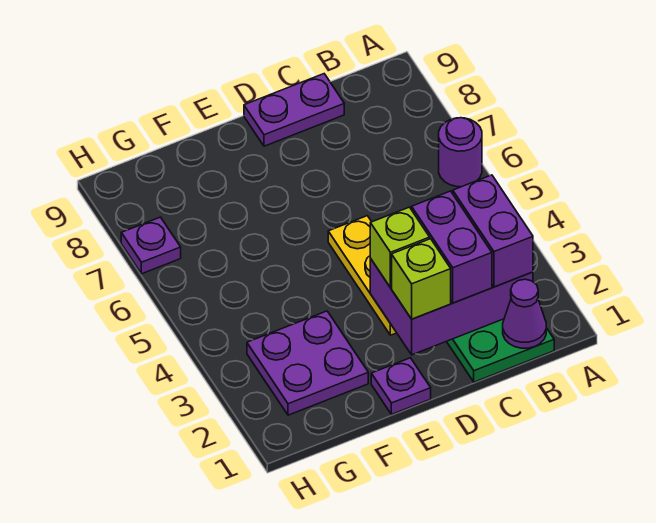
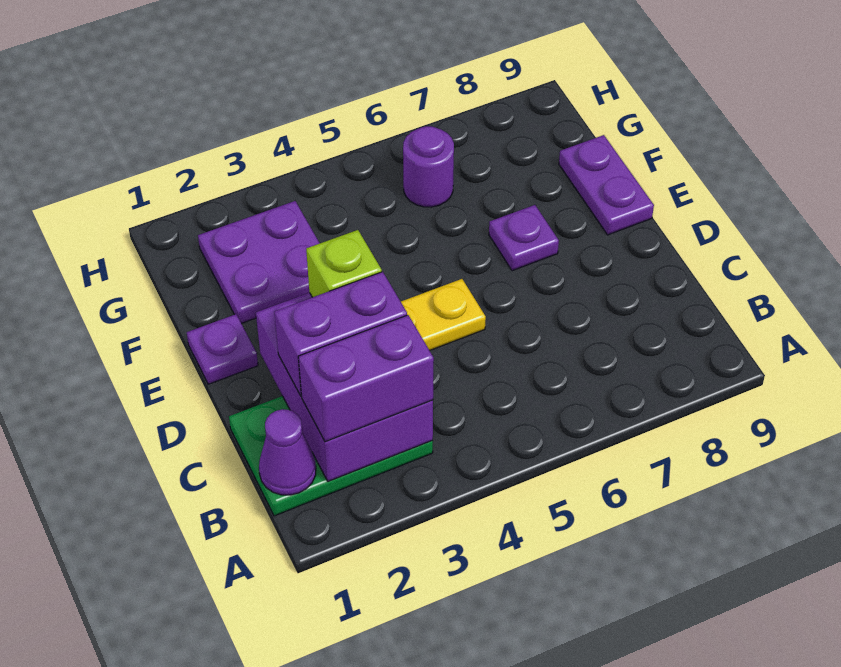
purple 1x1 round brick [439,118,482,187] -> purple 1x1 round brick moved to [403,126,454,207]
purple 1x2 plate [244,74,344,146] -> purple 1x2 plate moved to [559,135,654,235]
lime 1x1 brick [392,239,451,319] -> none
purple 1x1 plate [121,217,181,274] -> purple 1x1 plate moved to [489,205,559,271]

